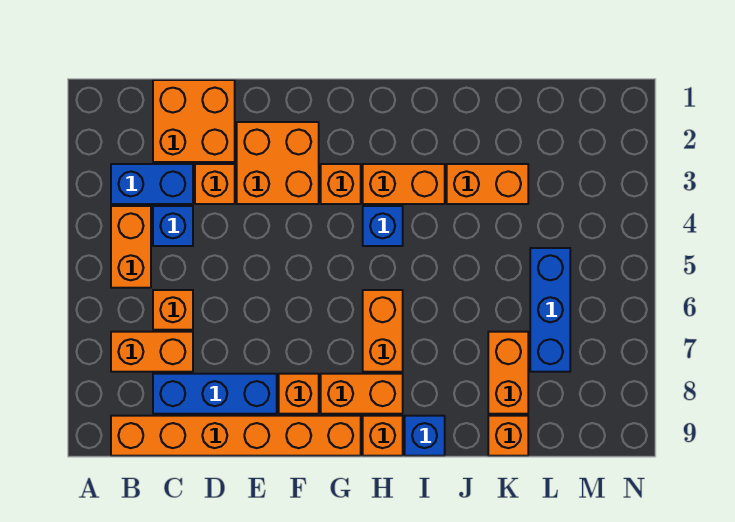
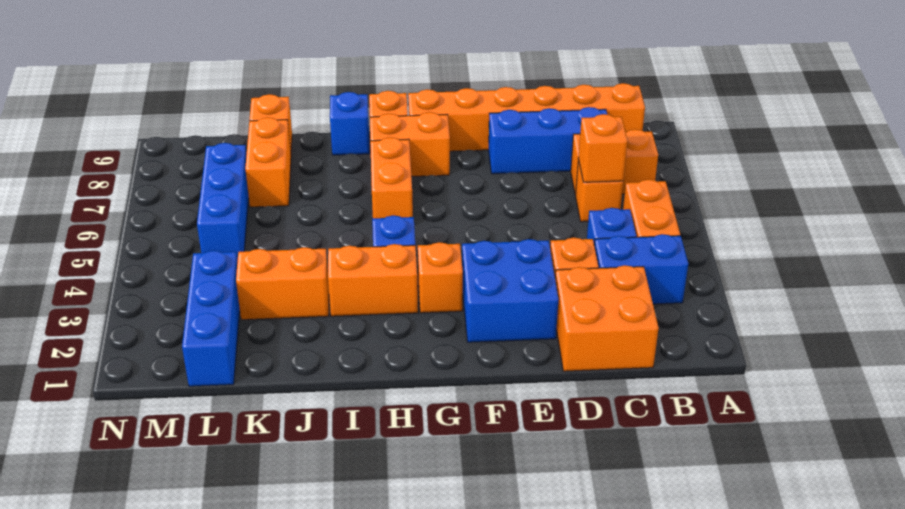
orange 2x2 brick [237,122,319,204] -> blue 2x2 brick [462,239,559,342]
orange 1x1 brick [279,374,319,414] -> orange 1x1 brick moved to [578,114,628,182]
none -> blue 1x3 brick [182,251,240,386]

